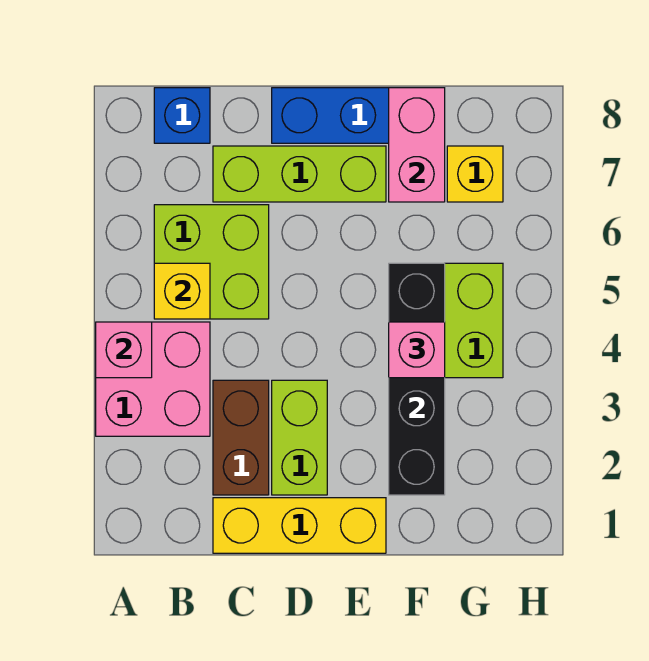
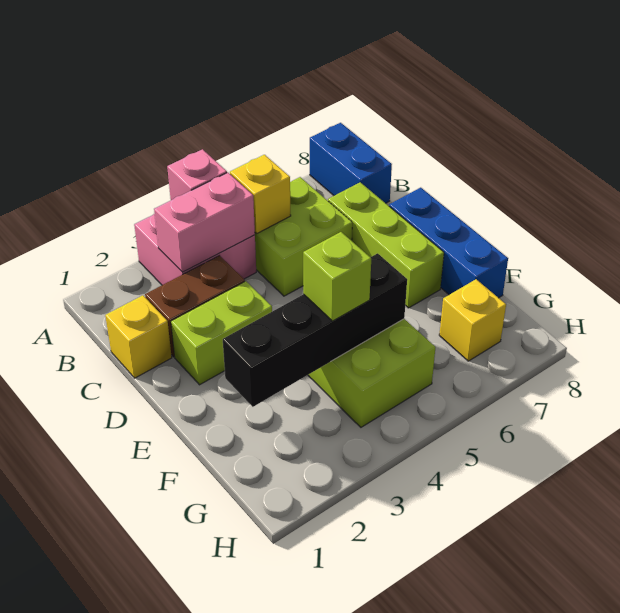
blue 1x1 brick [154,88,210,143] -> blue 1x2 brick [310,123,392,203]
yellow 1x3 brick [213,498,386,553] -> yellow 1x1 brick [105,295,172,378]
pink 1x1 brick [389,322,445,378] -> lime 1x1 brick [303,232,371,321]
pink 1x2 brick [389,88,445,202] -> pink 1x2 brick moved to [154,173,255,272]

